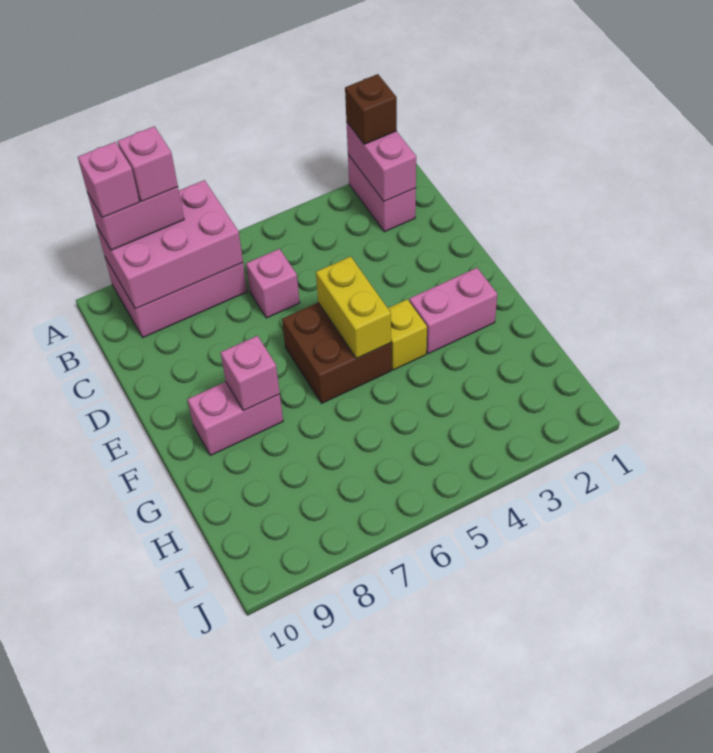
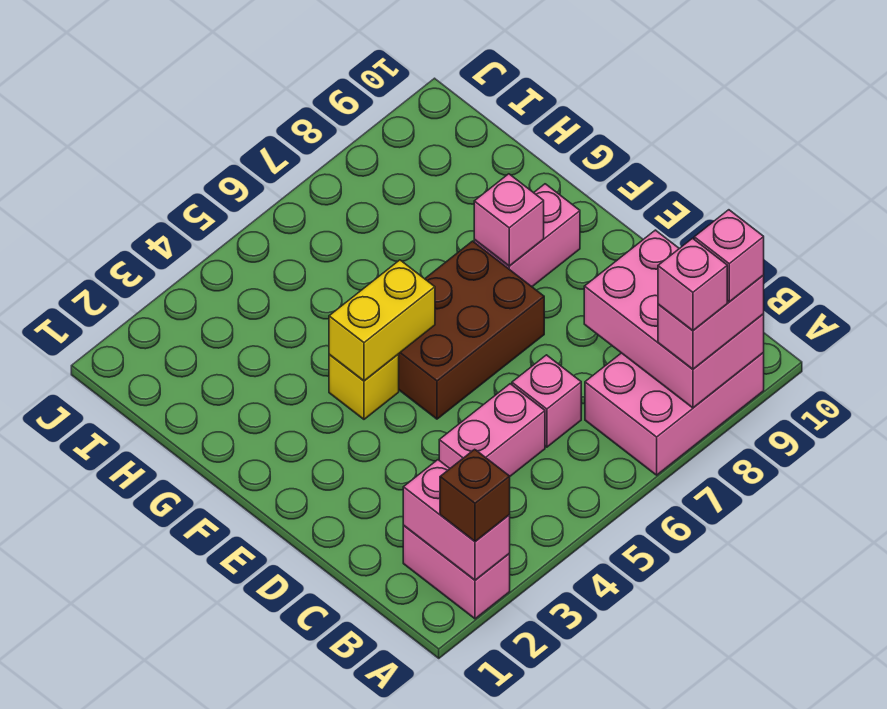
pink 2x3 brick [96,180,243,309] -> pink 2x3 brick turned to [584,230,764,408]
brown 2x2 brick [282,303,391,403] -> brown 2x3 brick [399,241,544,419]
yellow 1x2 brick [316,256,391,359] -> yellow 1x2 brick turned to [329,260,435,381]
pink 1x2 brick [409,268,497,354] -> pink 1x2 brick moved to [439,384,545,476]

